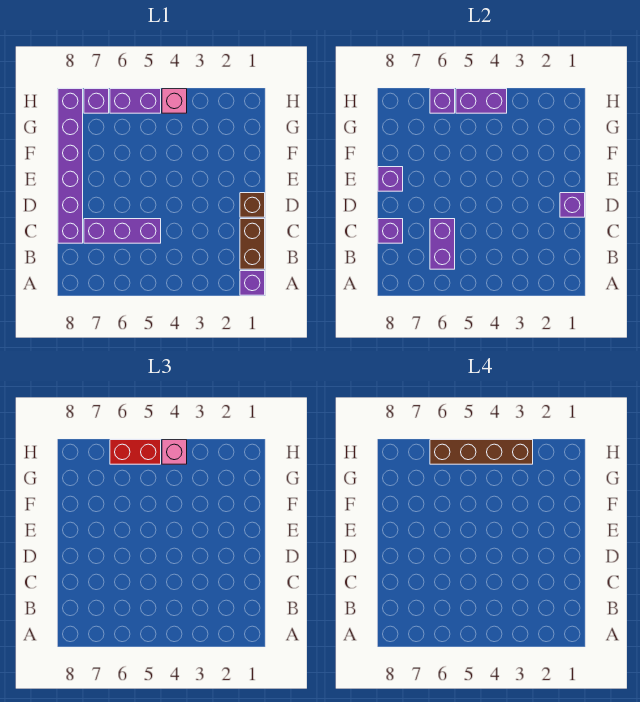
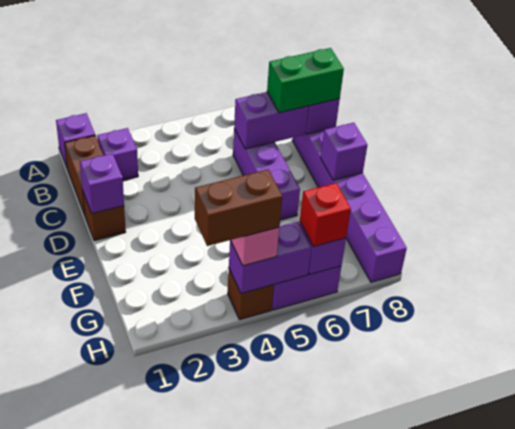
purple 1x2 brick [430,219,455,269] -> purple 1x2 brick turned to [234,92,309,149]
purple 1x3 brick [84,219,161,243] -> purple 1x3 brick turned to [233,129,300,220]
none -> green 1x2 brick [267,48,344,113]
brown 1x4 brick [430,440,533,464] -> brown 1x2 brick [195,170,282,246]
pink 1x1 brick [162,89,187,113] -> brown 1x1 brick [228,269,274,320]
red 1x2 brick [110,440,161,464] -> red 1x1 brick [300,183,351,247]
purple 1x1 brick [84,89,109,113] -> purple 1x1 brick moved to [97,128,138,180]

